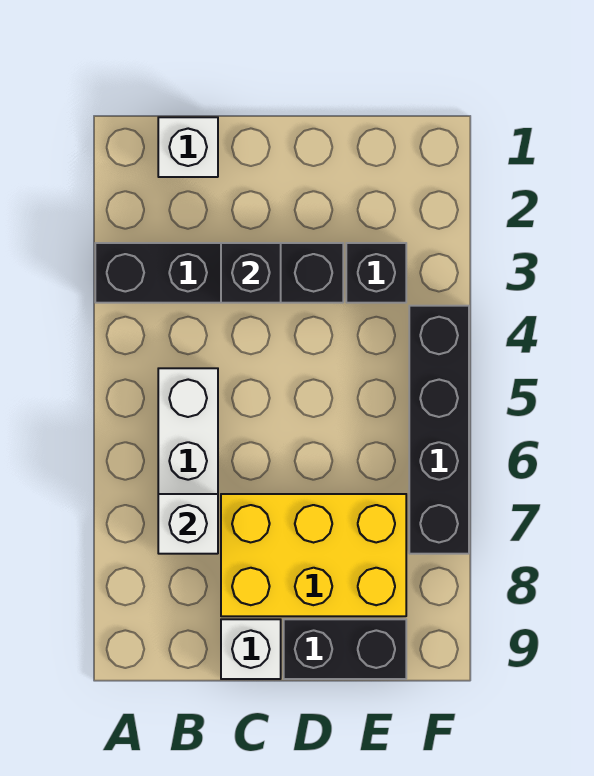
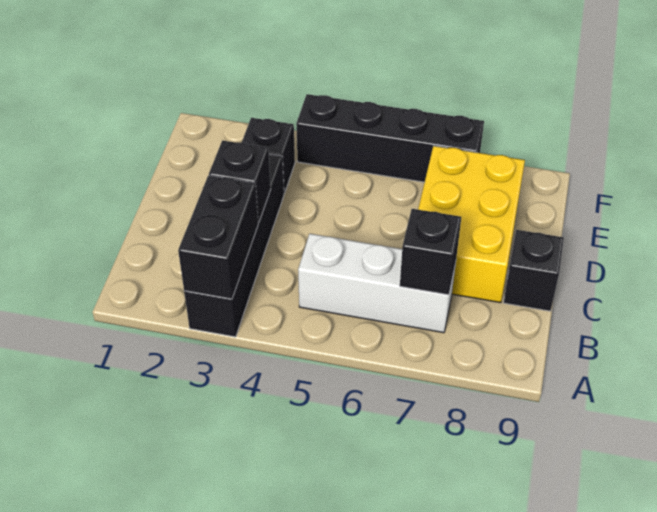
white 1x1 brick [158,117,218,177] -> none
white 1x1 brick [158,494,218,554] -> black 1x1 brick [400,209,461,295]
white 1x1 brick [221,619,281,679] -> black 1x1 brick [504,230,564,311]
black 1x2 brick [284,619,406,679] -> black 1x2 brick moved to [178,176,258,299]

